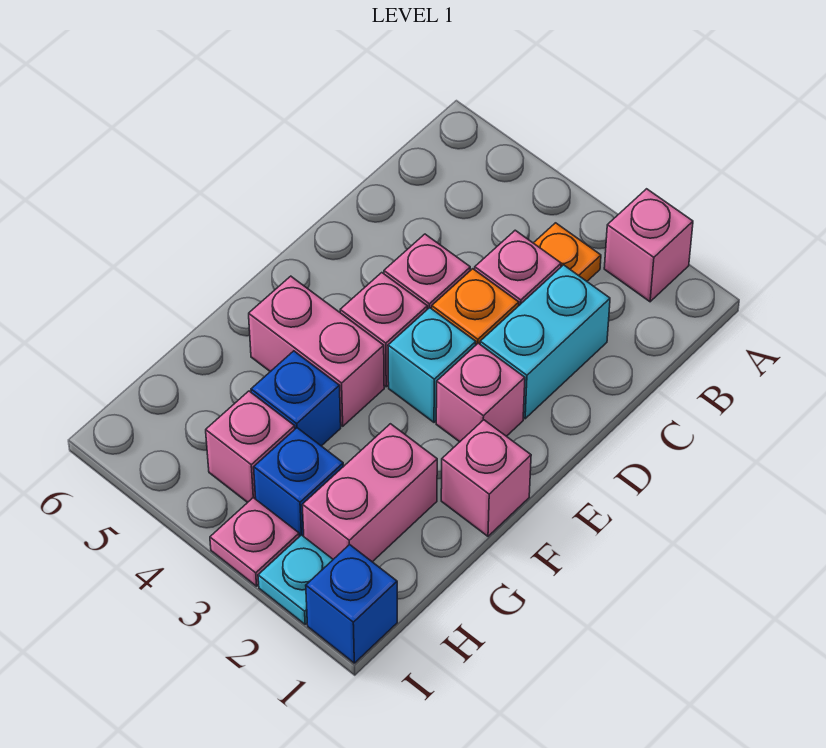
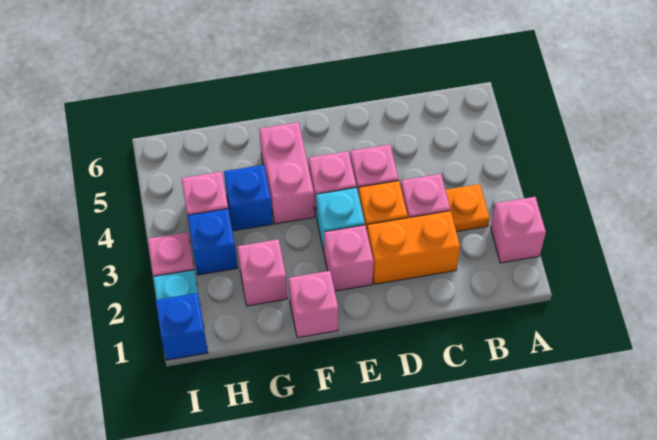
cyan 1x2 brick [480,265,610,419] -> orange 1x2 brick [367,211,460,284]
pink 1x2 brick [302,424,437,562] -> pink 1x1 brick [237,239,287,306]

